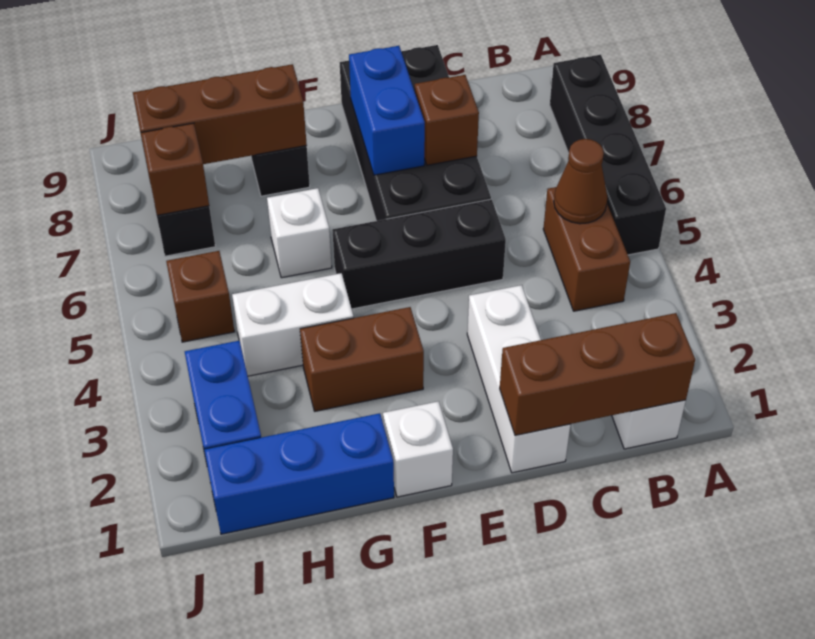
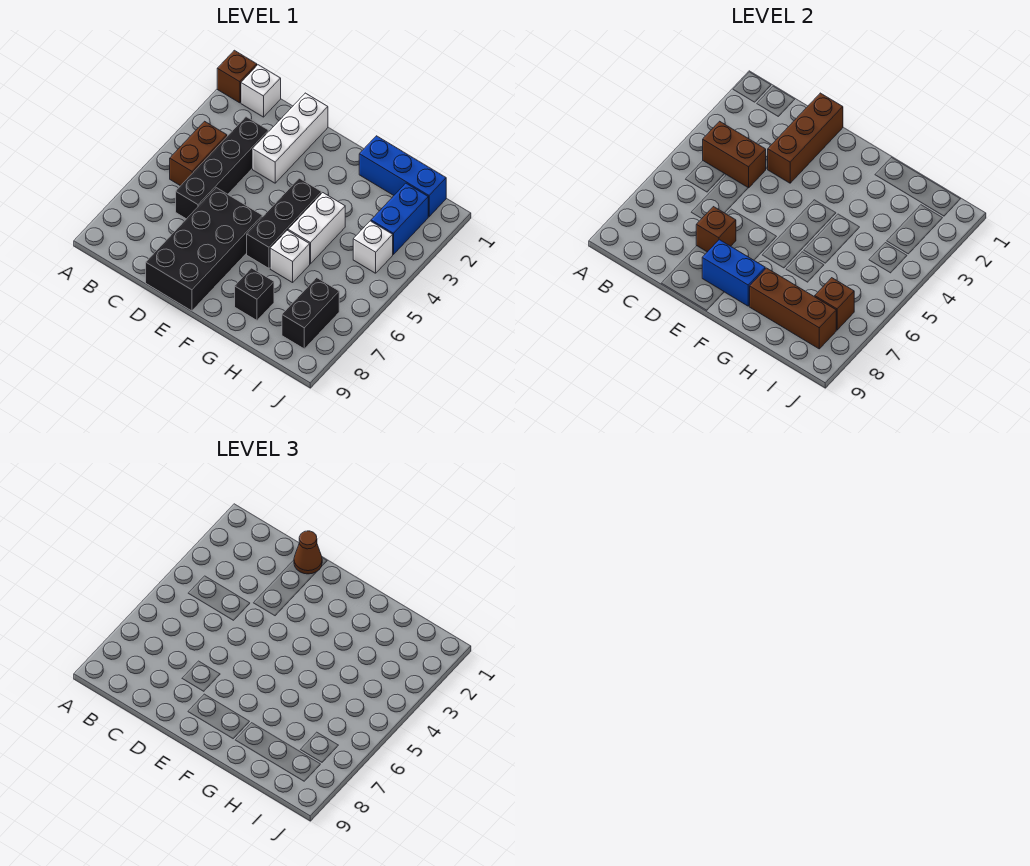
black 1x4 brick [550,55,666,255] -> black 1x4 brick moved to [176,117,269,219]
brown 1x3 brick [500,313,695,436] -> brown 1x3 brick turned to [767,93,843,183]
brown 1x1 cone [554,139,608,224] -> brown 1x1 cone moved to [294,531,322,574]
black 1x3 brick [332,199,506,309] -> black 1x3 brick turned to [247,178,322,268]
blue 1x2 brick [349,46,425,175] -> blue 1x2 brick turned to [702,240,765,306]
white 1x1 brick [383,401,453,497] -> white 1x1 brick moved to [353,221,393,273]
brown 1x2 brick [300,307,424,411] -> brown 1x2 brick moved to [703,121,766,188]
white 1x2 brick [232,273,354,376] -> white 1x2 brick turned to [288,193,345,264]
brown 1x1 brick [166,251,234,342] -> brown 1x1 brick moved to [217,50,257,103]

